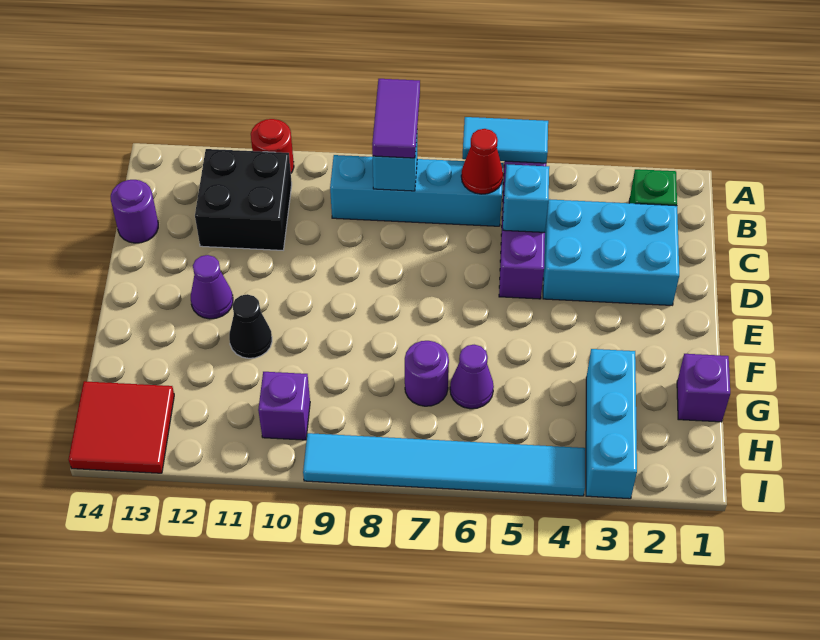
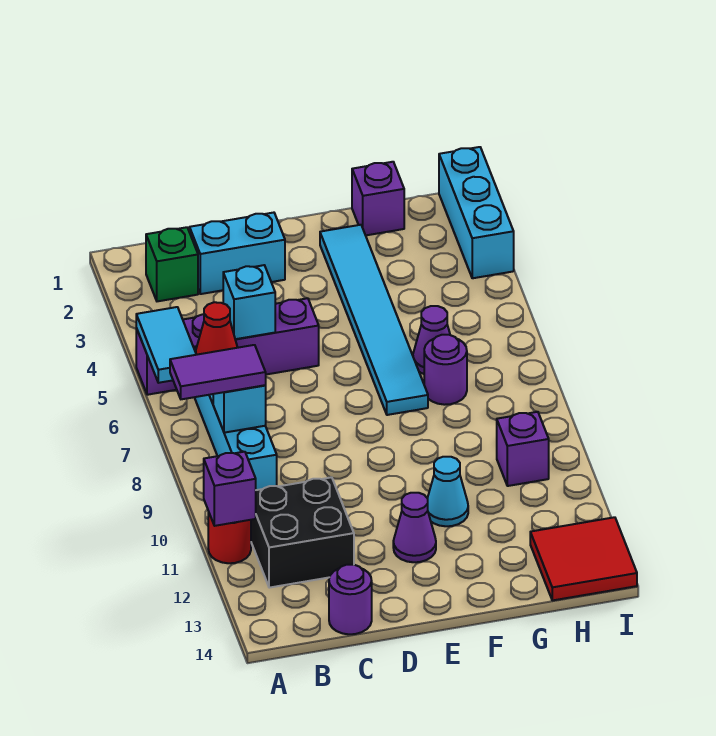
none -> purple 1x1 brick [204,452,256,526]
cyan 2x3 brick [543,199,679,305] -> cyan 1x2 brick [190,213,285,294]
black 1x1 cone [229,294,272,358] -> cyan 1x1 cone [427,457,468,526]
cyan 1x3 brick [586,349,637,499] -> cyan 1x3 brick turned to [439,147,514,278]
cyan 1x6 tile [303,433,585,496] -> cyan 1x6 tile moved to [320,225,428,415]

